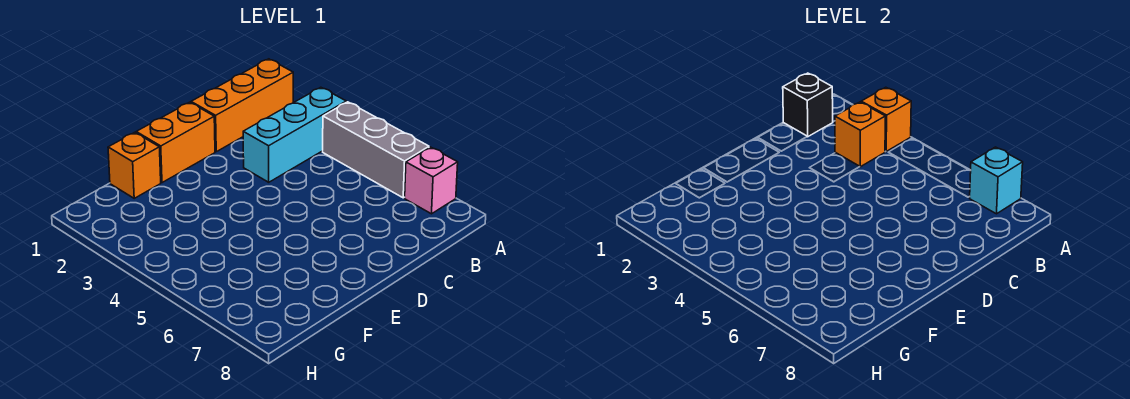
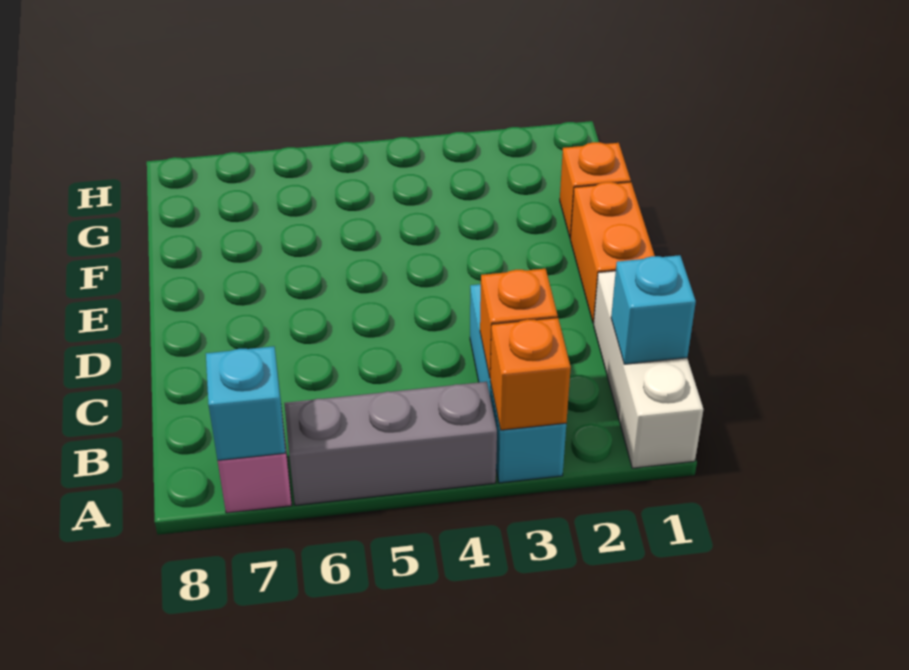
orange 1x3 brick [191,59,293,152] -> white 1x3 brick [594,271,703,468]
black 1x1 brick [783,73,833,137] -> cyan 1x1 brick [611,255,696,364]

